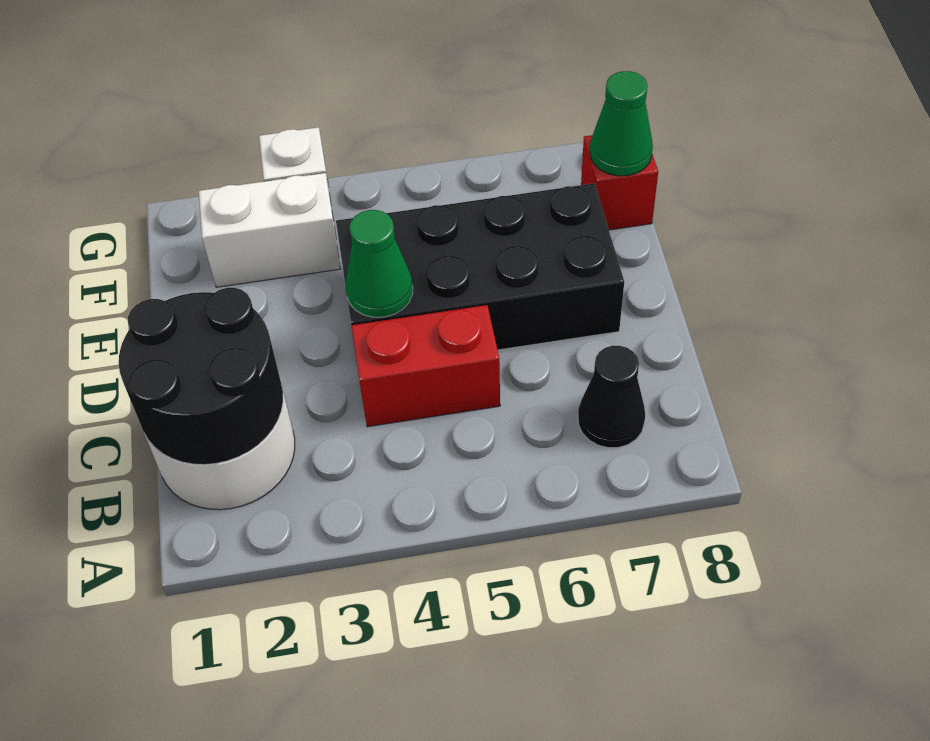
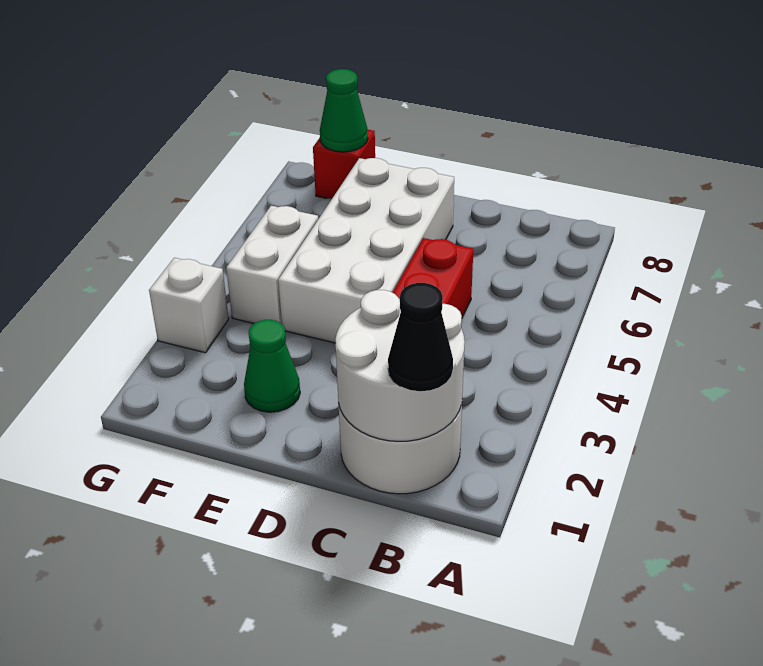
black 2x2 round brick [119,288,283,465] -> white 2x2 round brick [335,290,465,441]
black 1x1 cone [578,346,645,448] -> black 1x1 cone moved to [388,283,453,391]
black 2x4 brick [336,183,624,350] -> white 2x4 brick [278,158,454,343]
green 1x1 cone [345,210,413,317] -> green 1x1 cone moved to [244,320,300,412]
white 1x2 brick [199,173,340,287] -> white 1x2 brick moved to [226,206,318,324]

